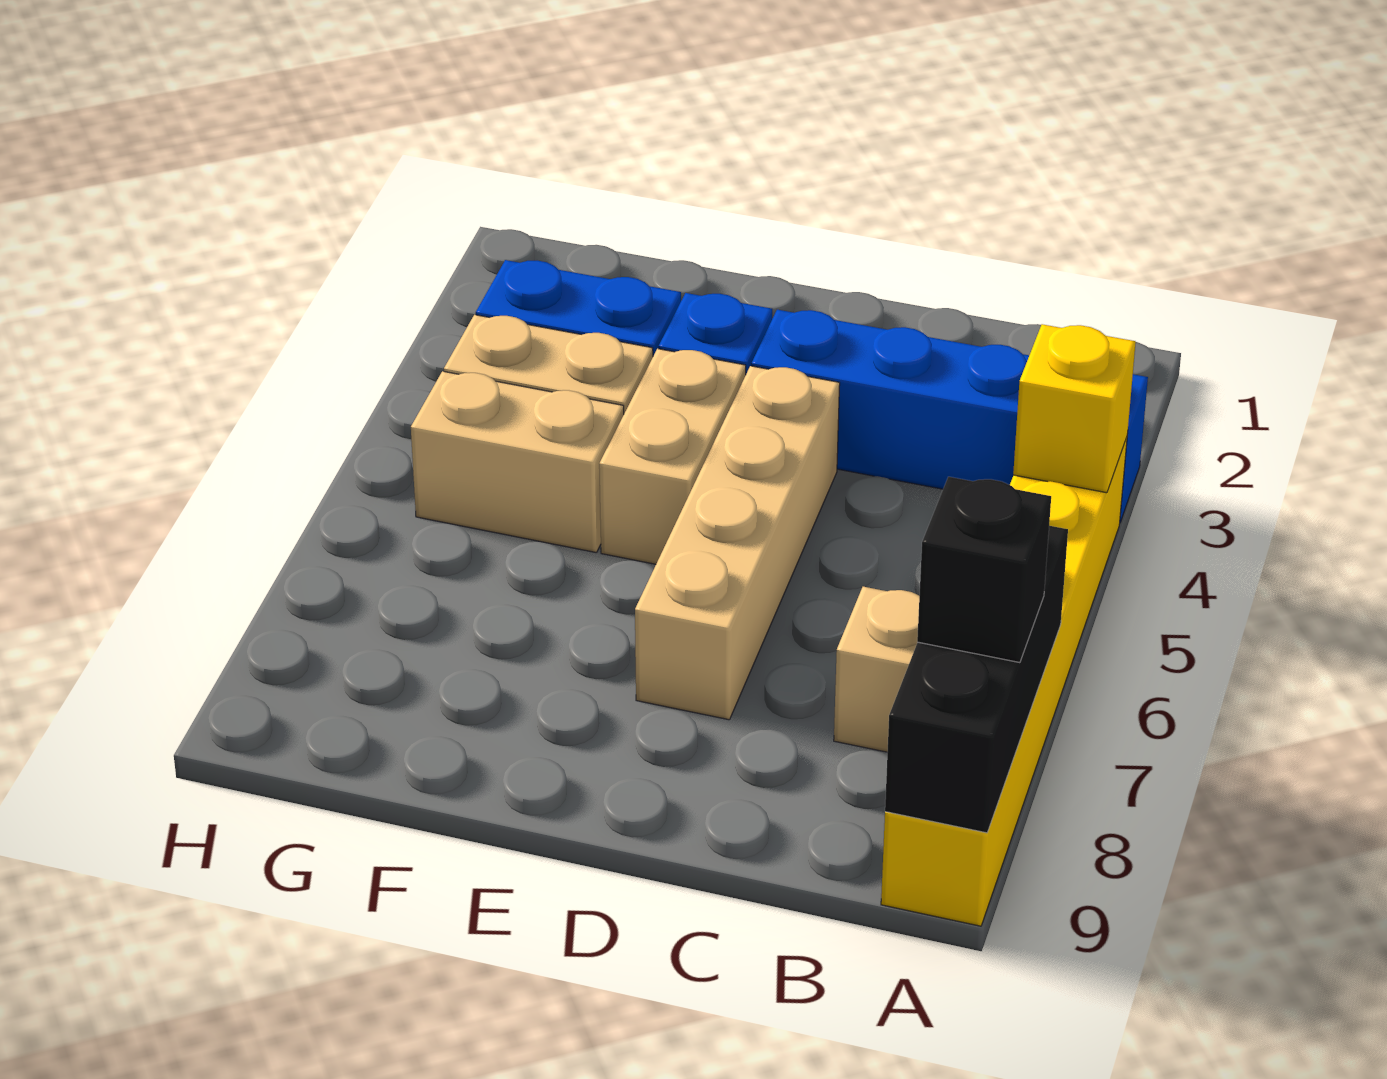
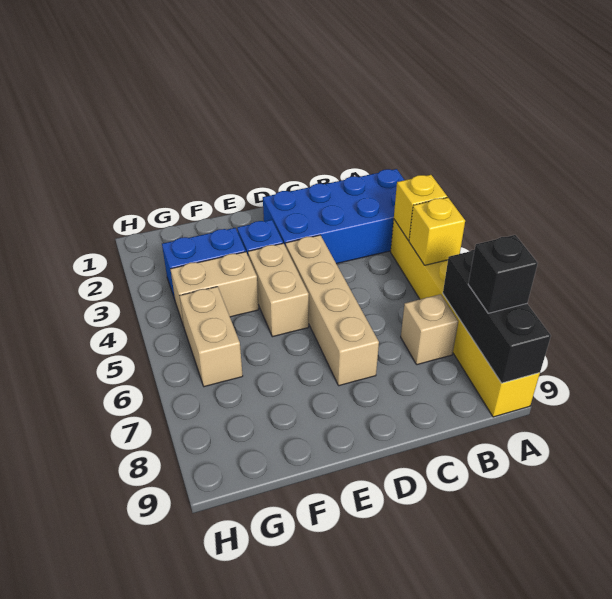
blue 1x4 brick [751,310,1148,522] -> blue 2x4 brick [263,169,404,264]
none -> yellow 1x1 brick [409,198,465,265]
tan 1x2 brick [411,371,624,553] -> tan 1x2 brick turned to [180,287,243,387]

